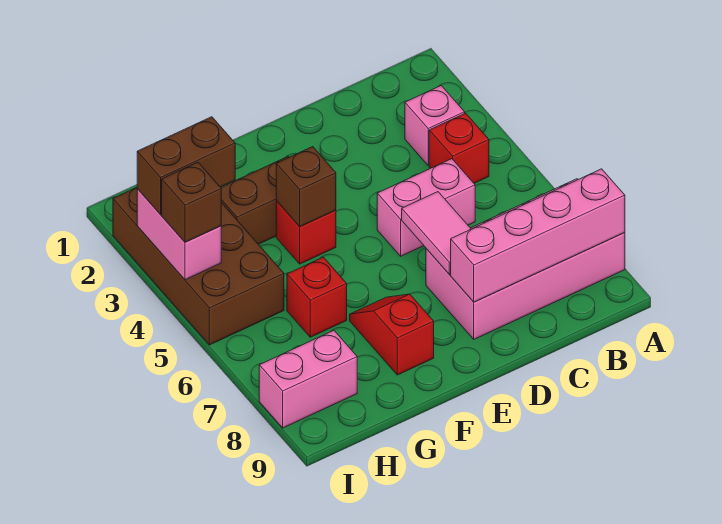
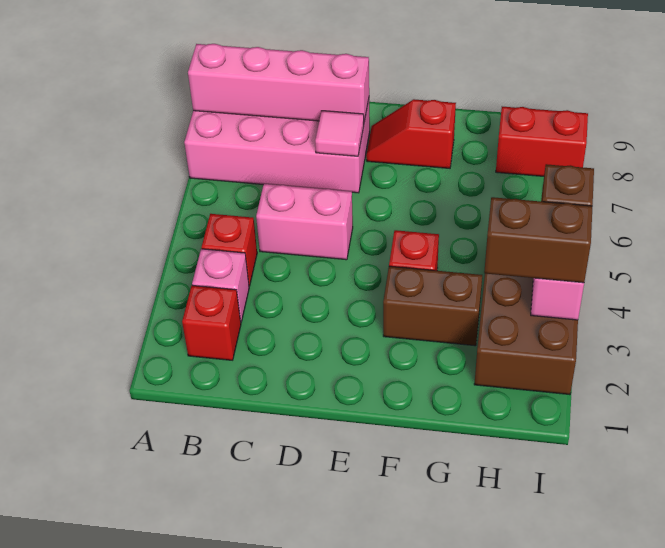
pink 1x2 tile [402,192,471,274] -> pink 1x1 tile [315,111,364,156]
brown 1x1 brick [276,147,336,227] -> none
red 1x2 slope [350,294,434,375] -> red 1x2 slope turned to [366,99,456,168]
red 1x1 brick [287,257,347,337] -> red 1x1 brick moved to [182,285,241,360]
pink 1x2 brick [259,330,357,428] -> red 1x2 brick [496,107,588,176]

